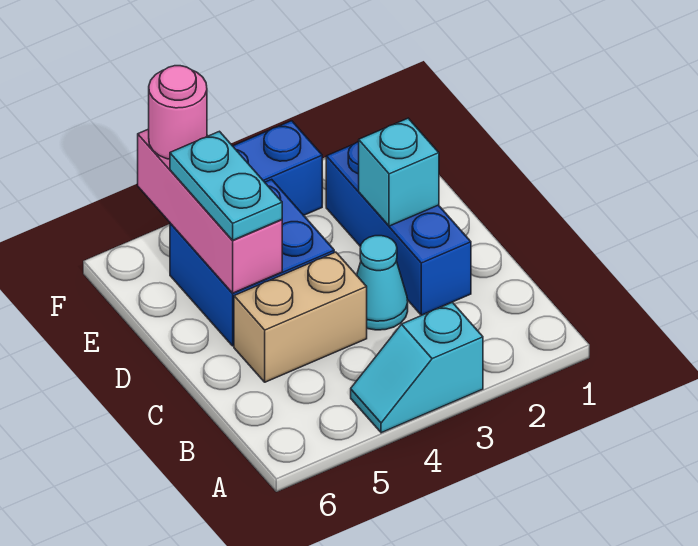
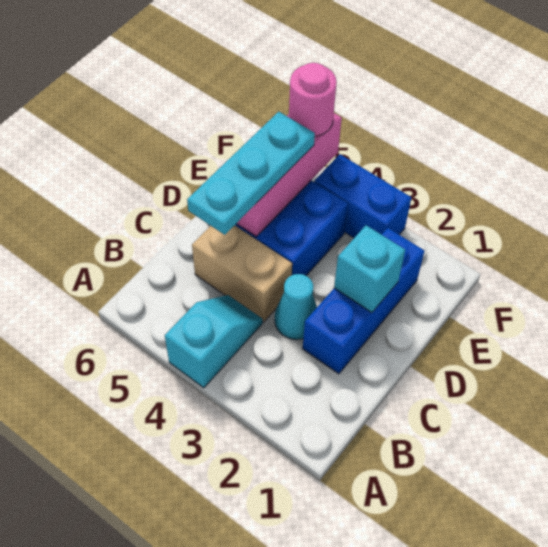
cyan 1x2 slope [351,302,483,433] -> cyan 1x2 slope turned to [165,295,263,388]
cyan 1x2 plate [170,131,282,240] -> cyan 1x3 plate [187,112,315,235]

